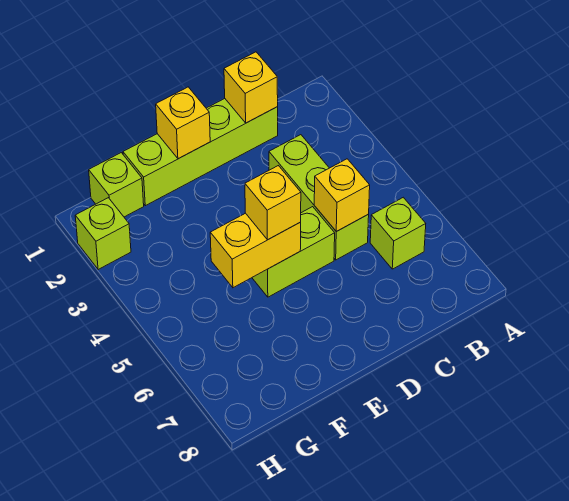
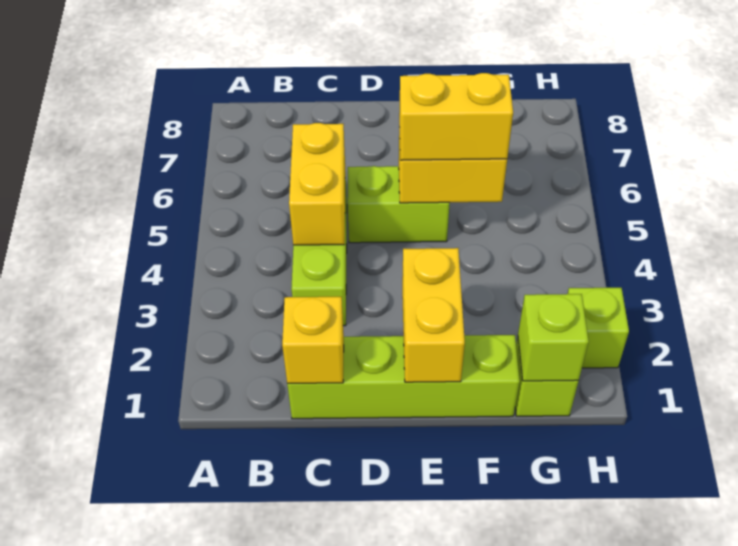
lime 1x1 brick [370,197,426,269] -> lime 1x1 brick moved to [518,294,589,381]
yellow 1x1 brick [314,159,370,232] -> yellow 1x2 brick [289,123,345,245]
yellow 1x1 brick [156,87,210,159] -> yellow 1x2 brick [402,248,465,382]
yellow 1x1 brick [245,166,301,240] -> yellow 1x2 brick [399,73,513,160]

